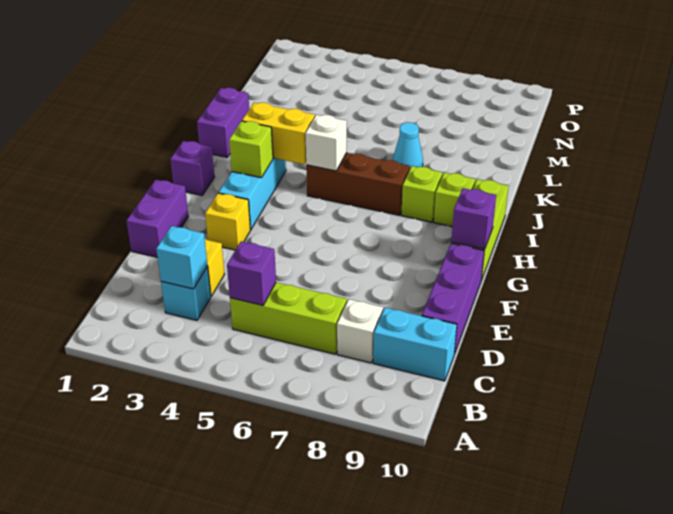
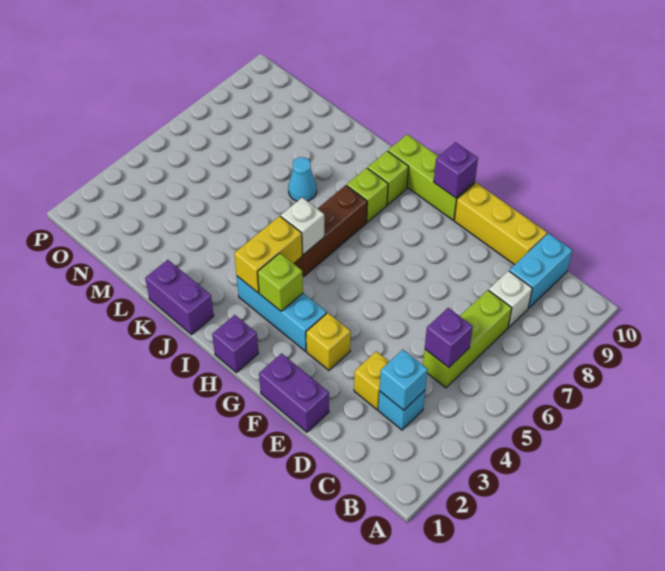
purple 1x3 brick [422,243,484,354] -> yellow 1x3 brick [454,183,547,265]

